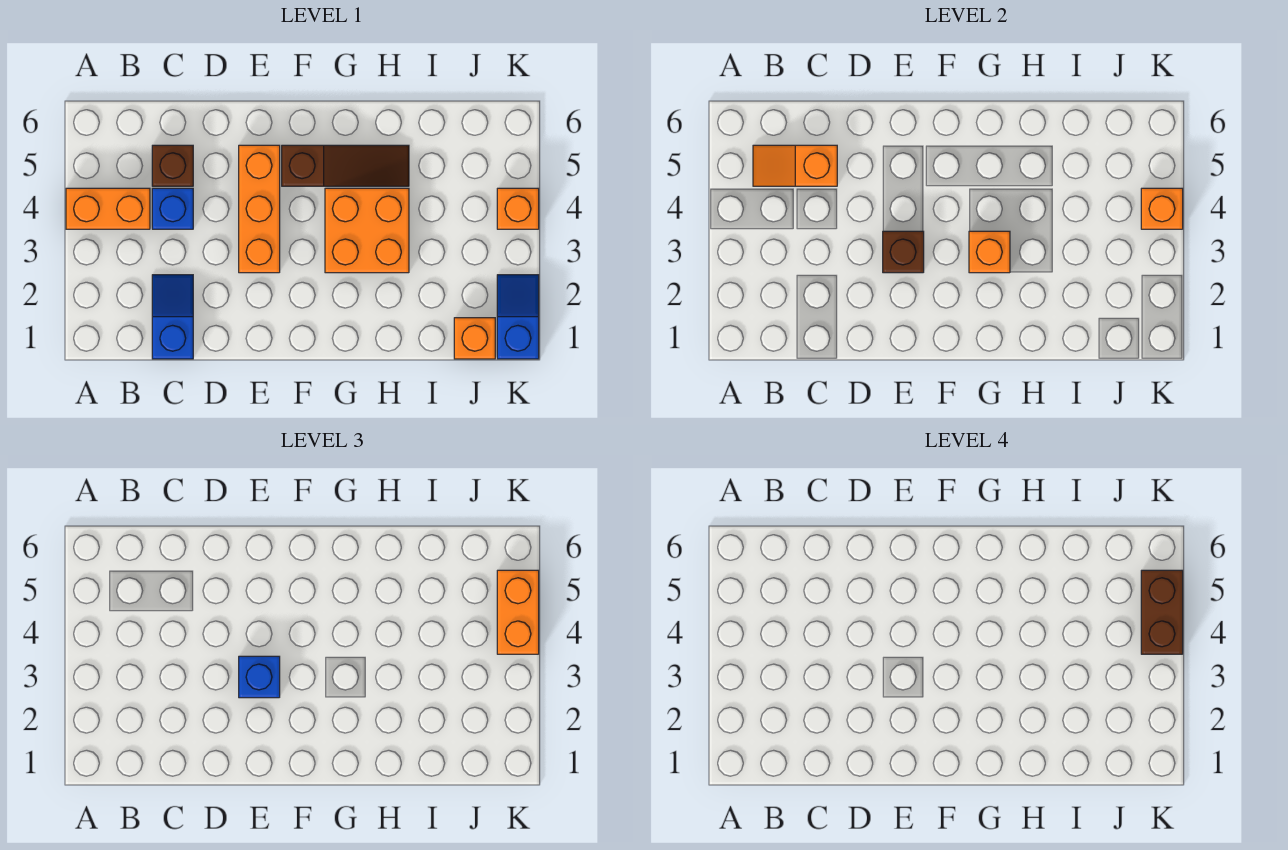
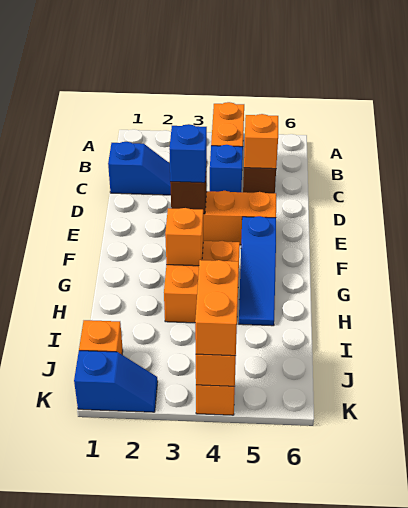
brown 1x3 slope [282,145,409,186] -> blue 1x3 slope [239,216,276,326]
orange 1x2 brick [497,570,539,654] -> orange 1x2 brick turned to [195,260,239,356]
brown 1x2 brick [1141,570,1183,654] -> none

